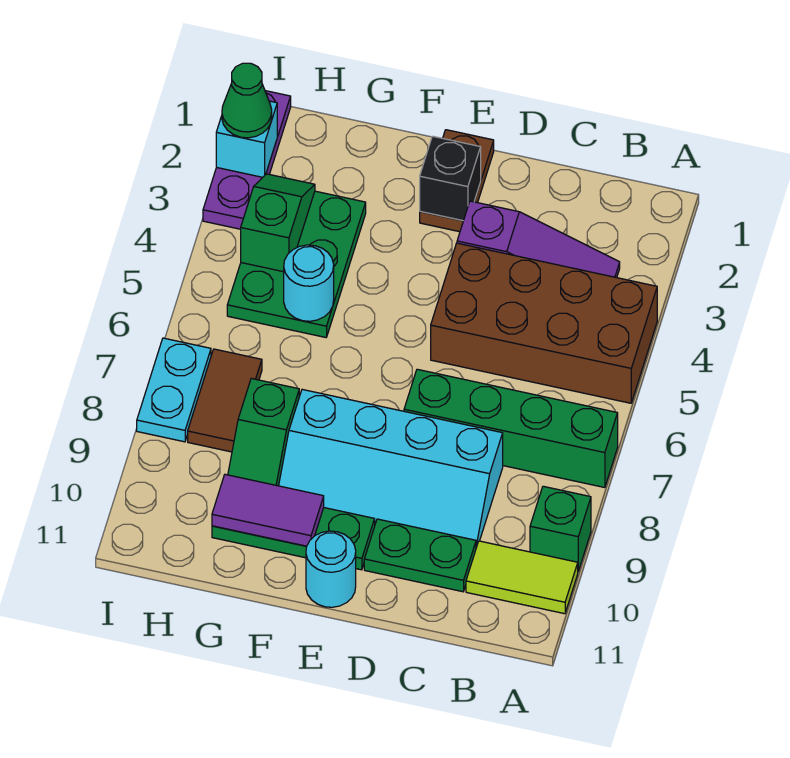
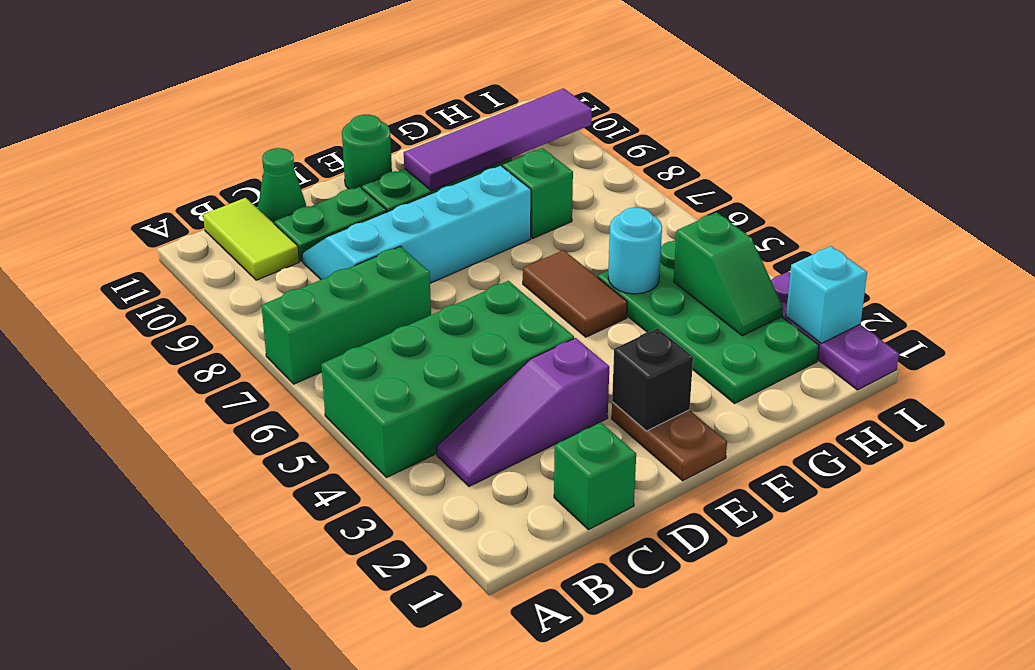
brown 2x4 brick [431,243,657,403] -> green 2x4 brick [321,281,574,477]
green 1x4 brick [404,369,618,488] -> green 1x3 brick [261,246,431,384]
green 1x1 brick [530,486,591,571] -> green 1x1 brick moved to [554,422,636,530]
lime 1x2 tile [466,541,578,614] -> lime 1x2 tile turned to [203,198,299,280]
cyan 1x1 round brick [306,531,356,607] -> green 1x1 round brick [342,115,392,189]
purple 1x2 tile [212,474,324,546] -> purple 1x4 tile [404,88,592,191]
green 2x3 plate [227,191,366,337] -> green 2x4 plate [598,240,819,403]
brown 1x2 tile [188,349,262,452] -> brown 1x2 tile moved to [523,250,627,337]
green 1x1 cone [222,63,272,138] -> green 1x1 cone moved to [258,148,306,224]
cyan 1x2 plate [137,338,211,442] -> none

